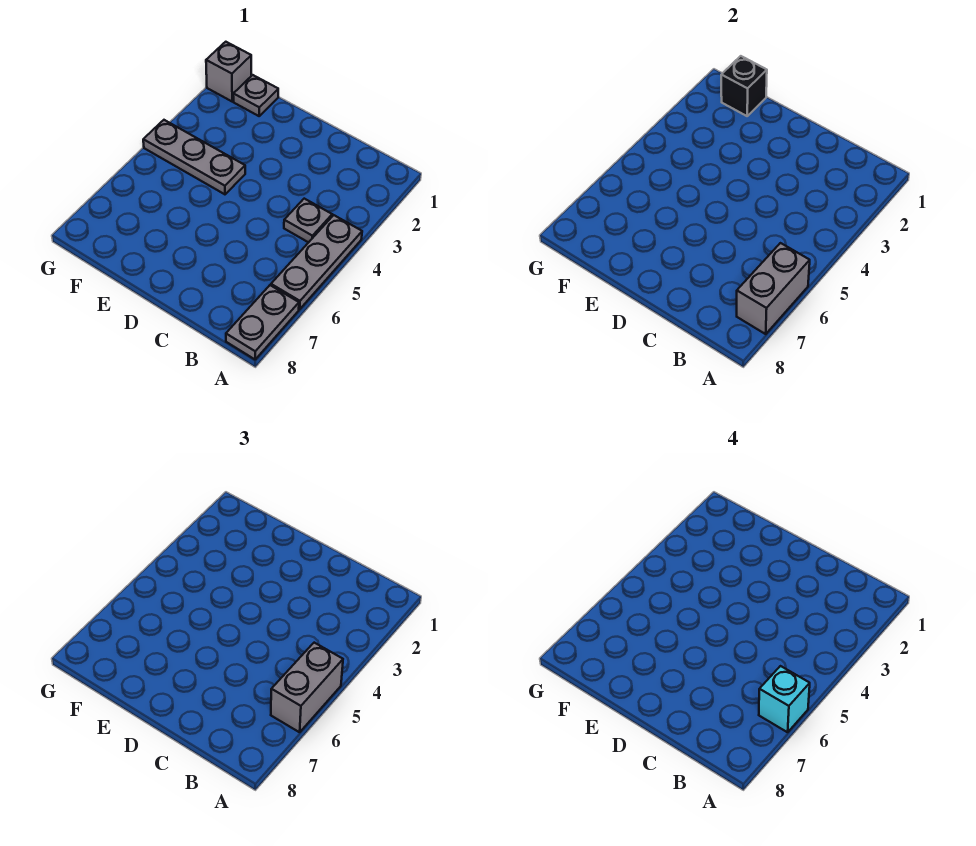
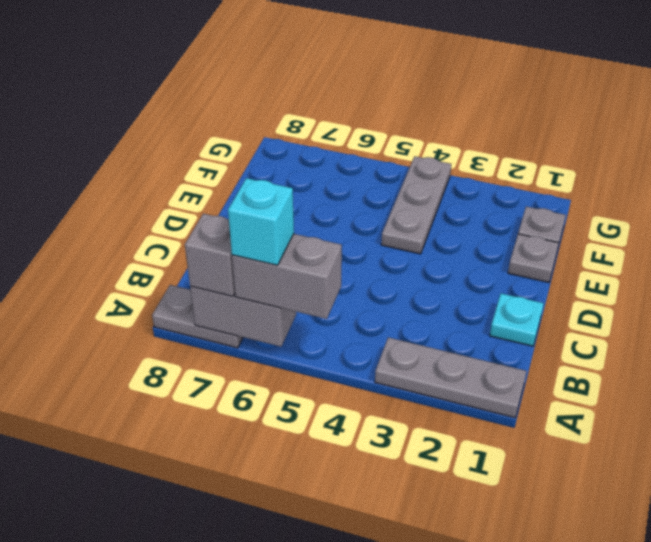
grey 1x3 plate [271,215,362,309] -> grey 1x3 plate moved to [375,337,527,418]
grey 1x1 plate [284,199,332,243] -> grey 1x1 plate moved to [508,234,559,282]
none -> cyan 1x1 plate [490,293,544,346]
black 1x1 brick [721,56,767,116] -> none
grey 1x1 brick [206,42,251,101] -> grey 1x1 brick moved to [185,214,235,296]

